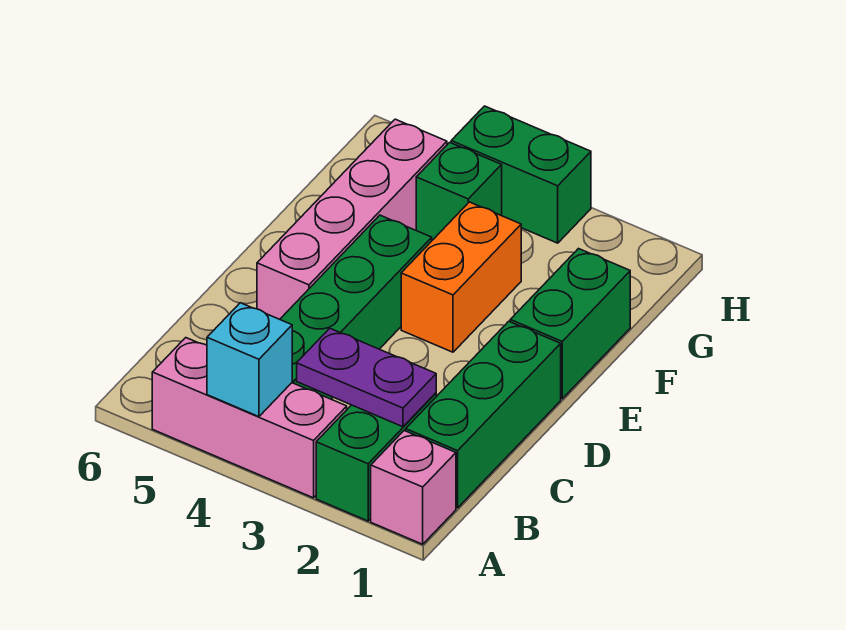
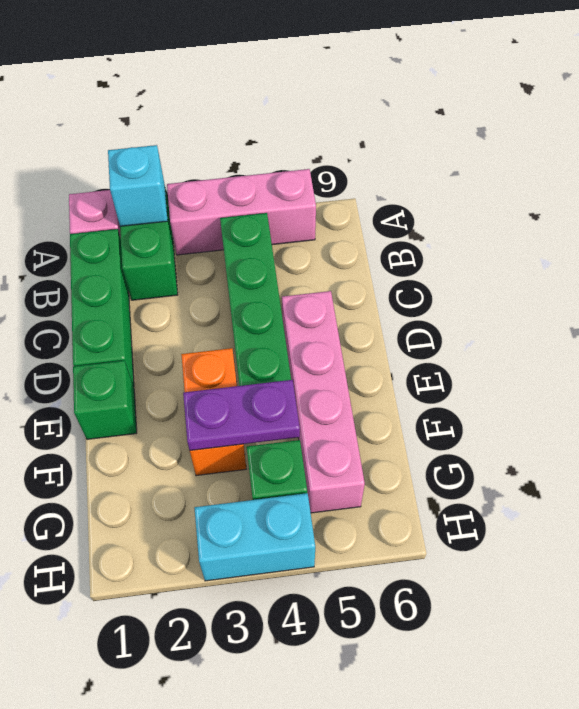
cyan 1x1 brick [207,303,292,417] -> cyan 1x1 brick moved to [108,145,168,226]
purple 1x2 plate [297,328,436,427] -> purple 1x2 plate moved to [183,380,300,450]
green 1x2 brick [510,249,630,399] -> green 1x1 brick [73,361,137,439]
green 1x2 brick [451,106,591,243] -> cyan 1x2 brick [194,493,315,581]

